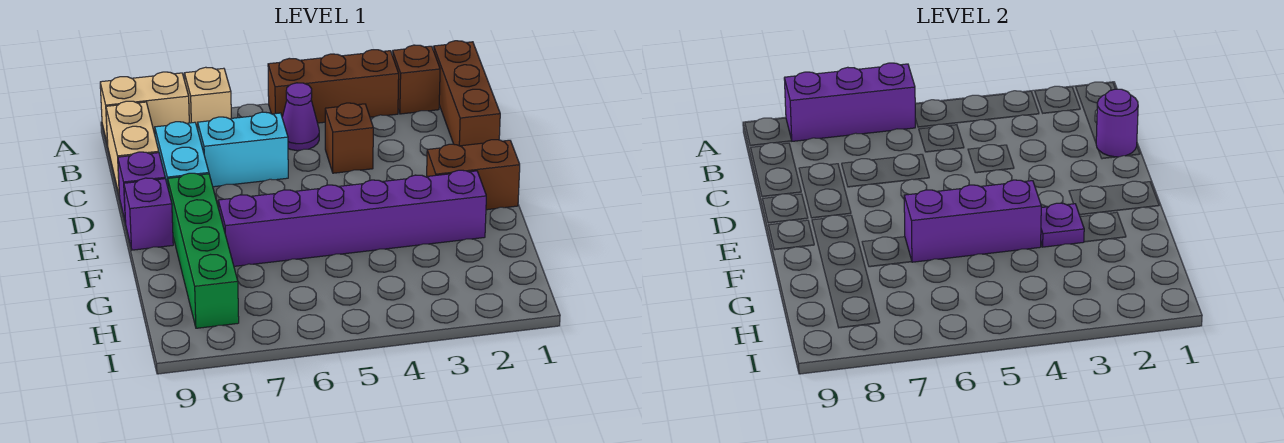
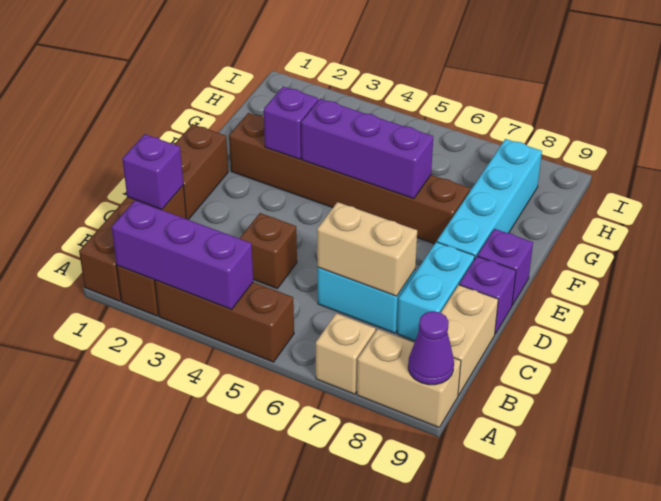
purple 1x3 brick [784,63,915,141] -> purple 1x3 brick moved to [112,200,253,310]
purple 1x1 cone [282,83,319,151] -> purple 1x1 cone moved to [408,311,454,385]
purple 1x1 round brick [1096,89,1138,157] -> purple 1x1 brick [123,134,183,209]
none -> tan 1x2 brick [317,202,417,296]
brown 1x2 brick [427,140,520,210] -> brown 1x2 brick turned to [174,124,228,220]
green 1x4 brick [168,173,239,328] -> cyan 1x4 brick [437,139,542,260]
purple 1x6 brick [218,170,486,266] -> brown 1x6 brick [229,113,470,244]
purple 1x1 plate [1041,203,1084,247] -> purple 1x1 brick [264,87,318,159]

